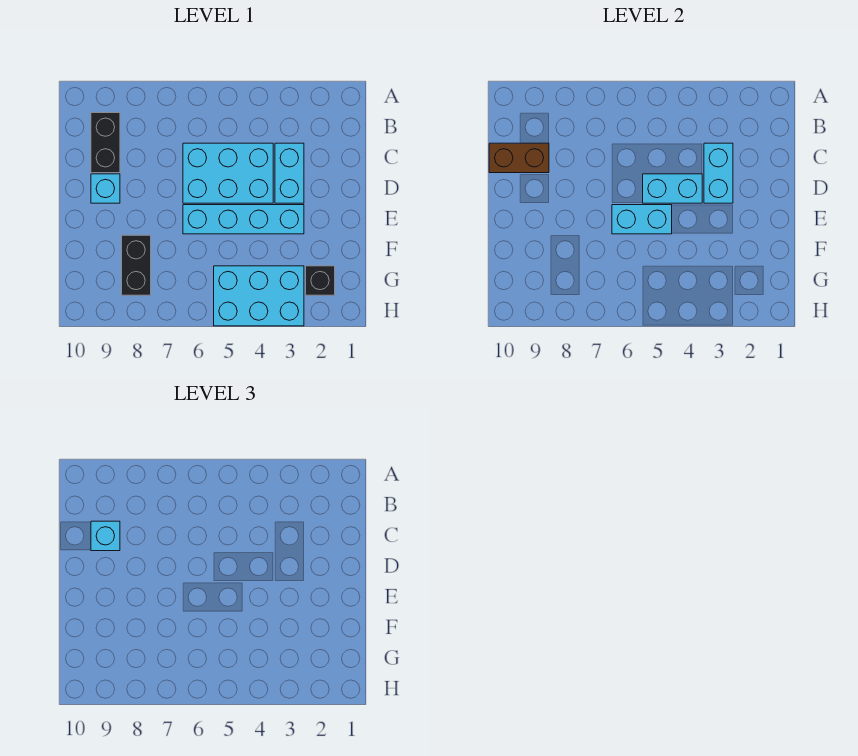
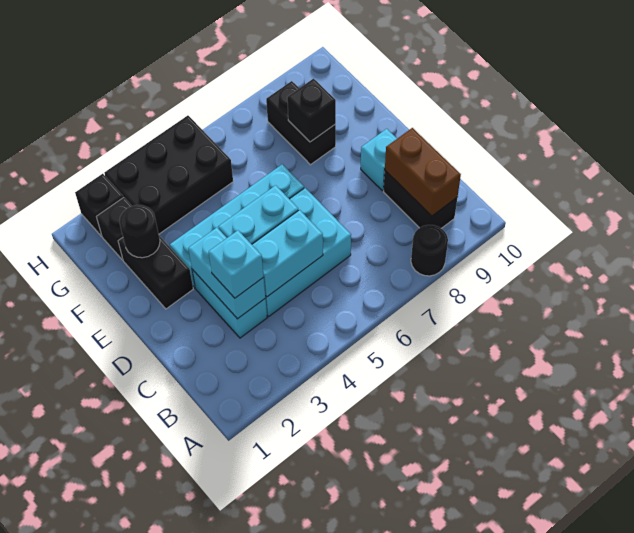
none -> black 1x1 round brick [411,225,448,276]
brown 1x2 brick [489,143,549,173] -> brown 1x2 brick turned to [385,128,461,216]
cyan 1x1 brick [91,521,120,551] -> cyan 1x1 brick moved to [209,230,264,298]
none -> black 1x2 brick [118,236,193,309]
cyan 1x2 brick [612,205,672,234] -> cyan 1x2 brick moved to [252,210,323,297]
none -> black 1x1 round brick [119,205,160,258]
none -> black 1x1 brick [287,79,336,142]
cyan 2x3 brick [214,266,304,326] -> black 2x3 brick [104,116,233,234]
none -> black 1x1 brick [75,174,124,236]

